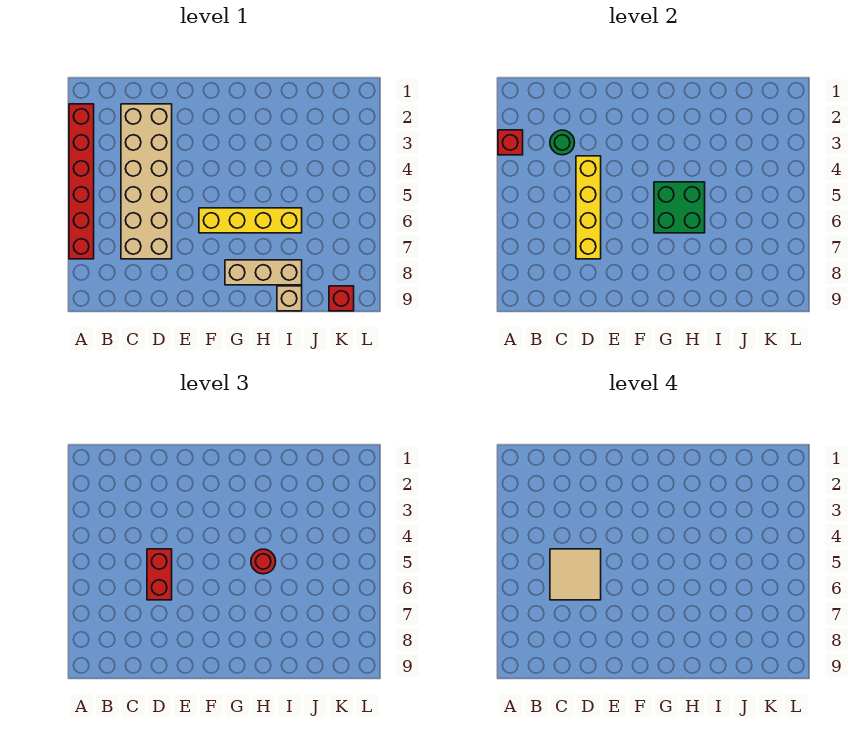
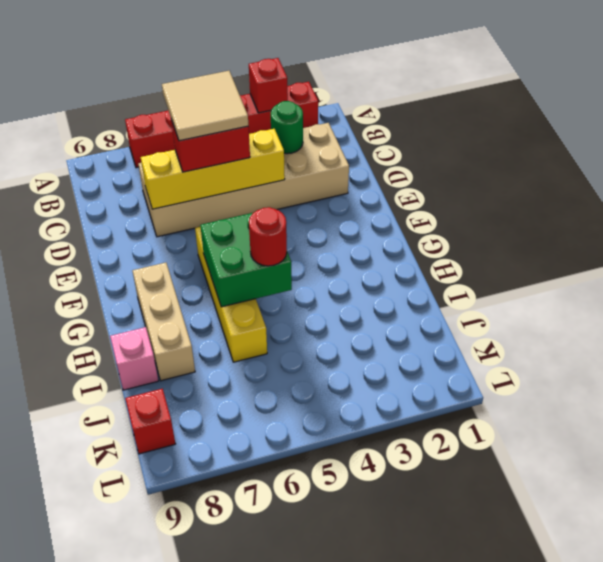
tan 1x1 brick [277,286,302,311] -> pink 1x1 brick [110,327,158,390]

